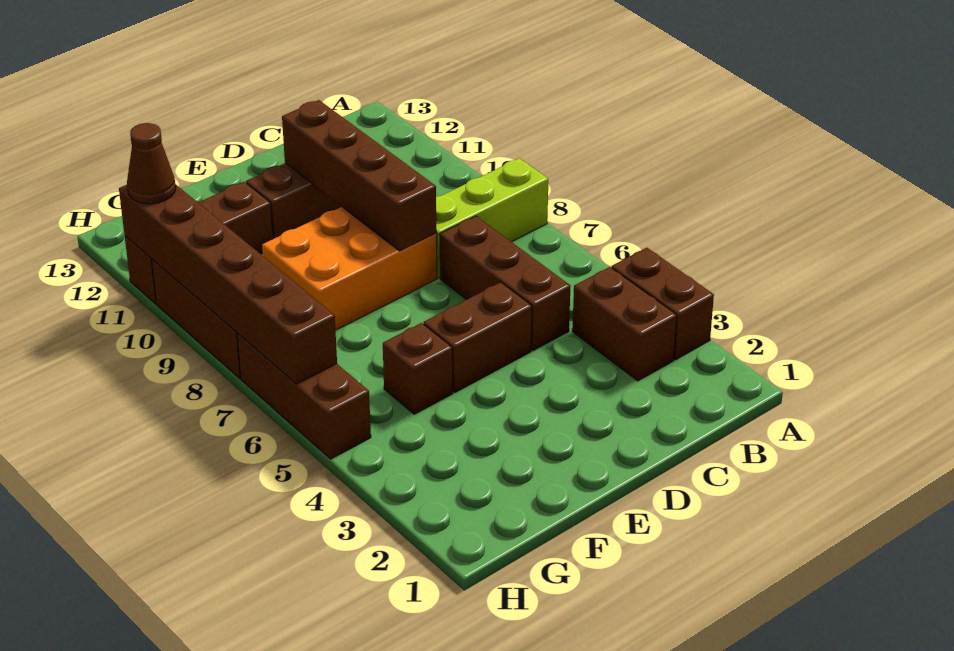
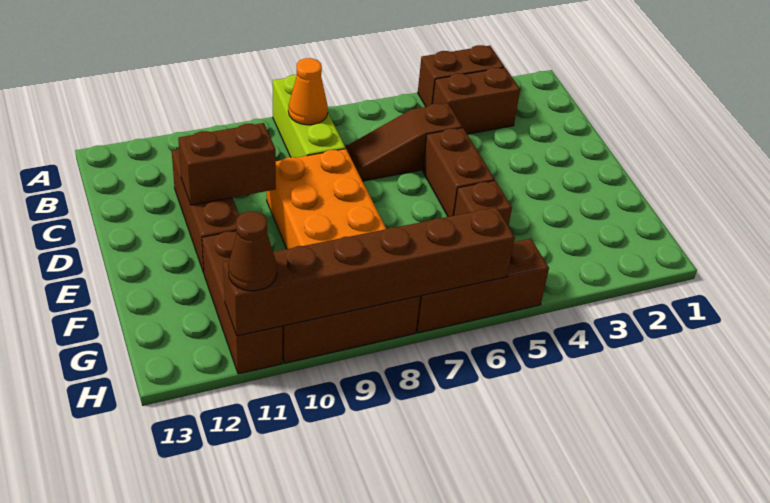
none -> orange 1x1 cone [288,58,328,125]
brown 1x3 brick [440,216,570,351] -> brown 1x3 slope [345,103,462,181]
brown 1x4 brick [282,100,436,251] -> brown 1x2 brick [178,123,276,205]

